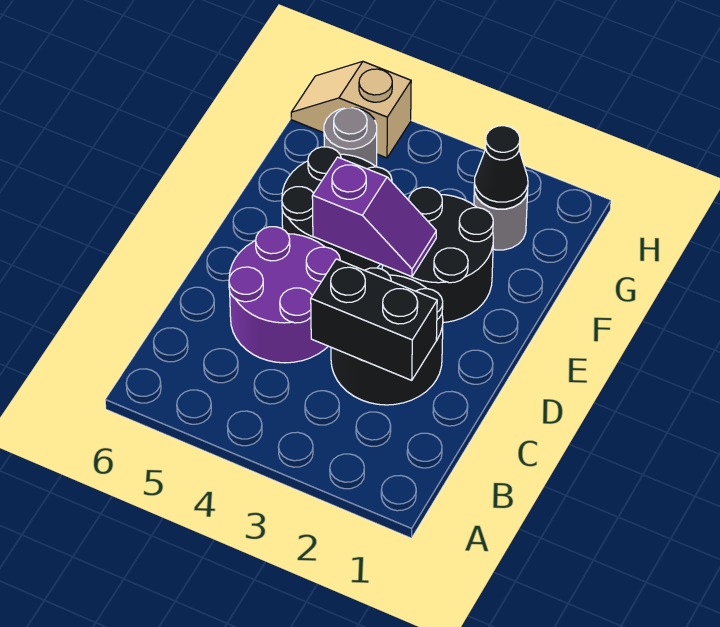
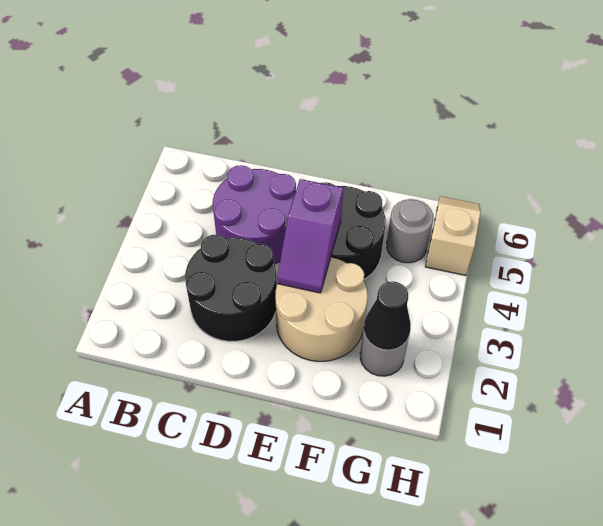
black 1x2 brick [311,259,437,380] -> none
black 2x2 round brick [382,187,493,322] -> tan 2x2 round brick [276,257,368,361]

